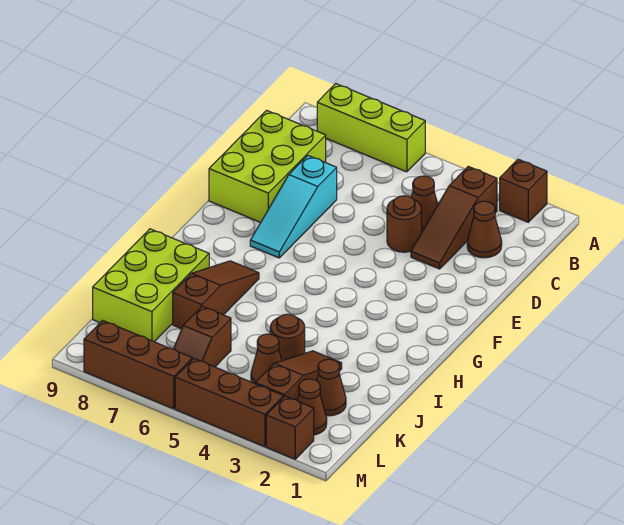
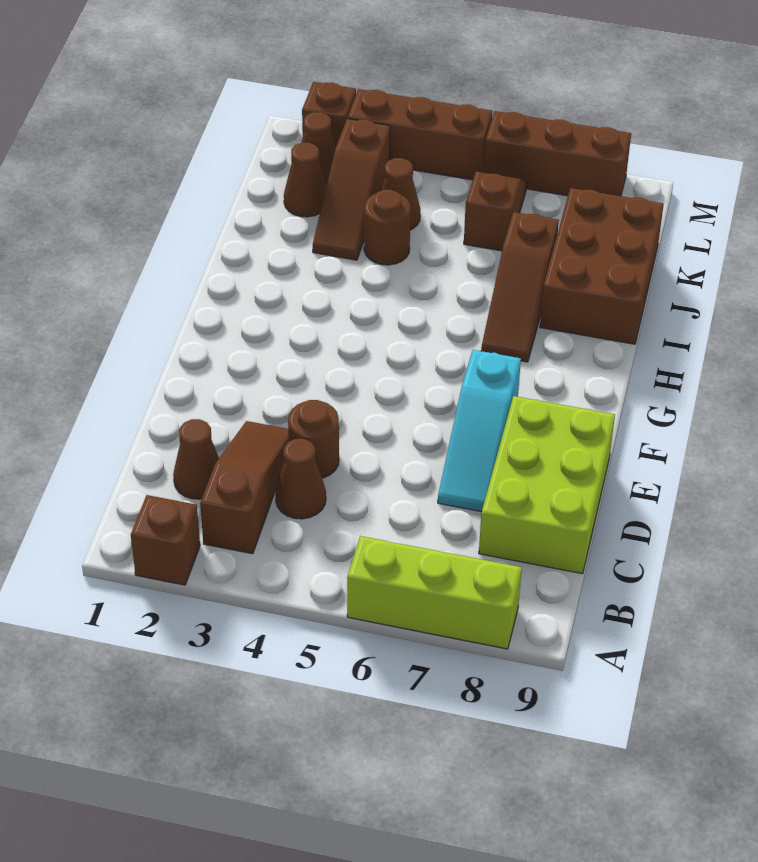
cyan 1x3 slope [250,156,337,258] -> cyan 1x3 slope turned to [438,350,521,512]
lime 2x3 brick [93,229,209,342] -> brown 2x3 brick [540,188,664,344]

